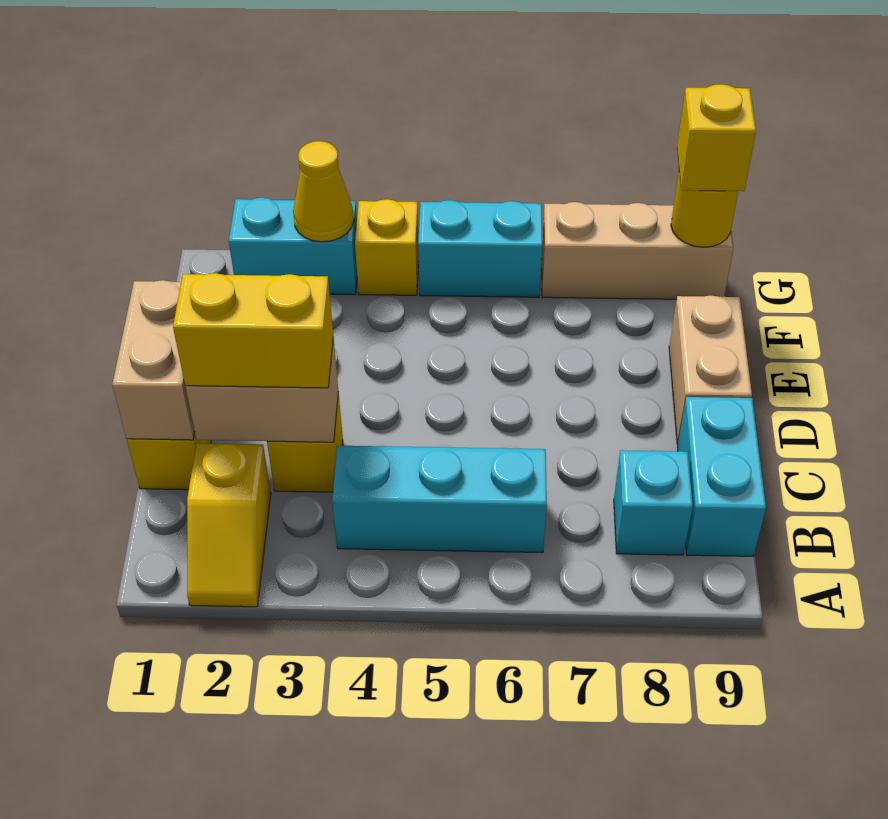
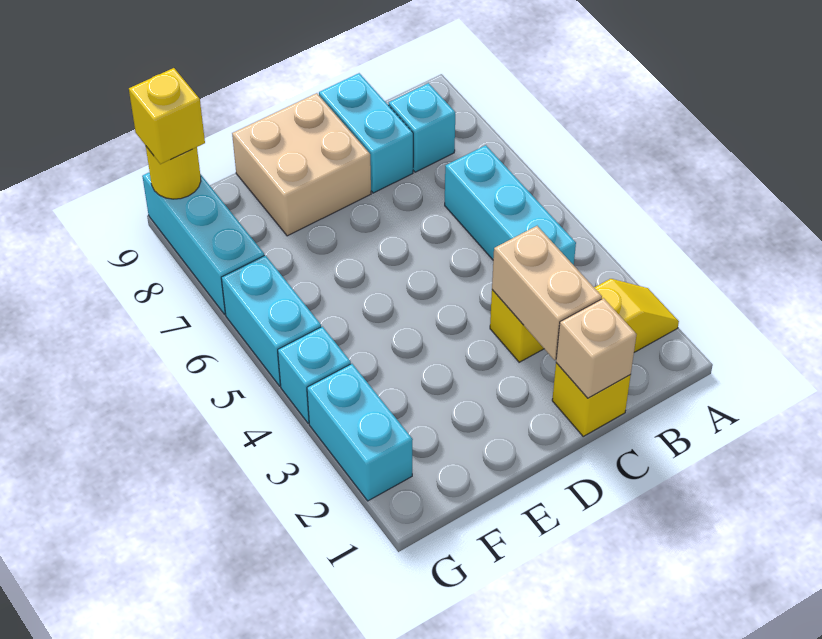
cyan 1x2 brick [678,397,766,556] -> cyan 1x2 brick turned to [319,73,413,193]
tan 1x2 brick [112,280,195,440] -> tan 1x1 brick [556,298,637,398]
yellow 1x2 brick [173,273,333,388] -> none
tan 1x2 brick [669,296,752,444] -> tan 2x2 brick [232,93,371,236]
yellow 1x1 cone [293,141,354,242] -> none
yellow 1x1 brick [355,199,419,295] -> cyan 1x1 brick [278,327,351,423]
tan 1x3 brick [541,202,734,299] -> cyan 1x3 brick [142,172,264,314]

